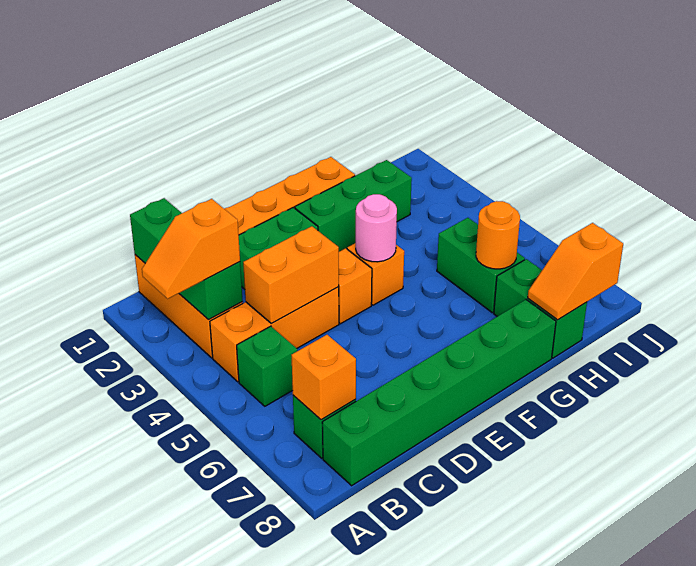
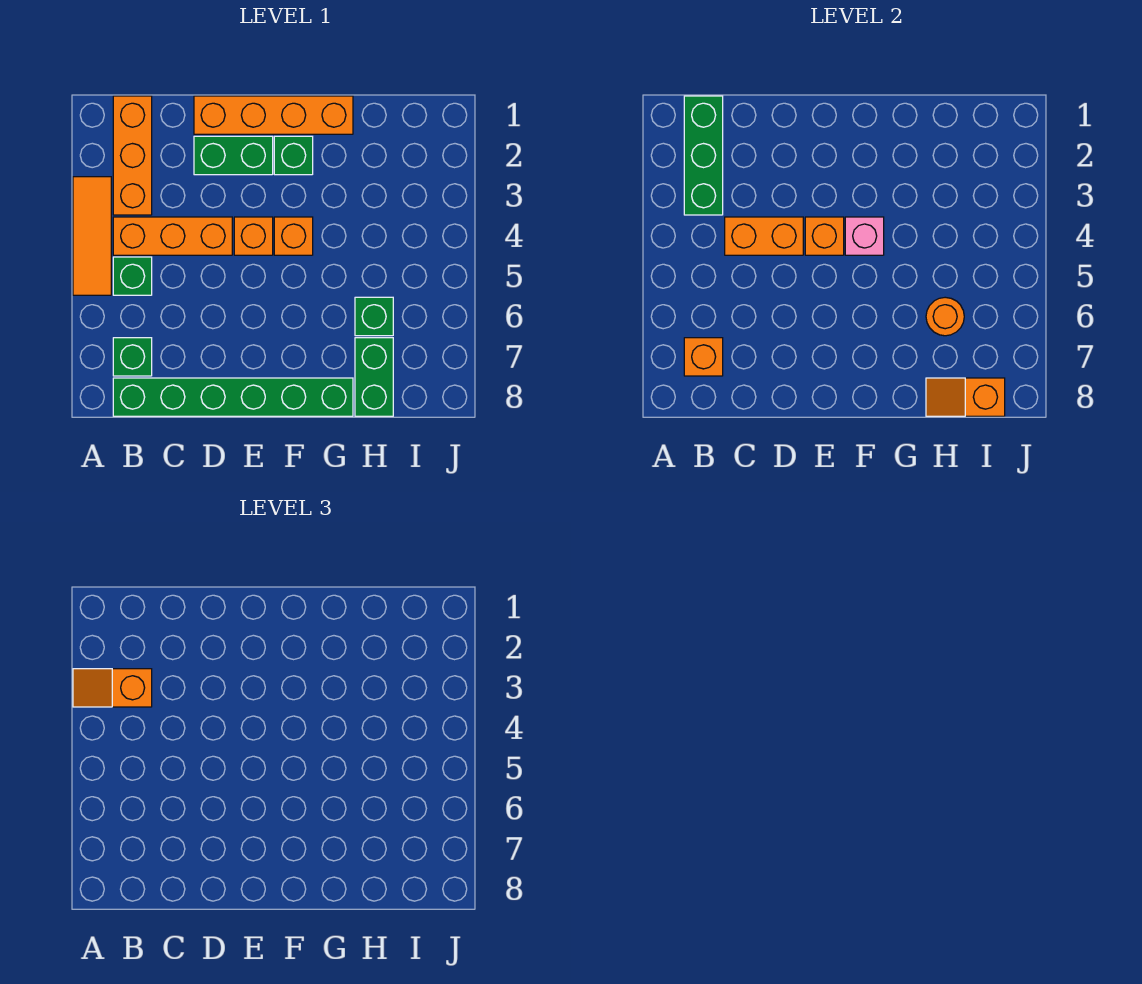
none -> orange 1x3 tile [73,177,111,295]
none -> orange 1x1 brick [805,217,844,255]
green 1x3 brick [295,160,412,252] -> green 1x1 brick [274,136,313,175]
pink 1x1 round brick [356,194,397,262] -> pink 1x1 brick [845,217,884,255]
green 1x2 brick [437,218,525,313] -> green 1x1 brick [355,297,393,336]

